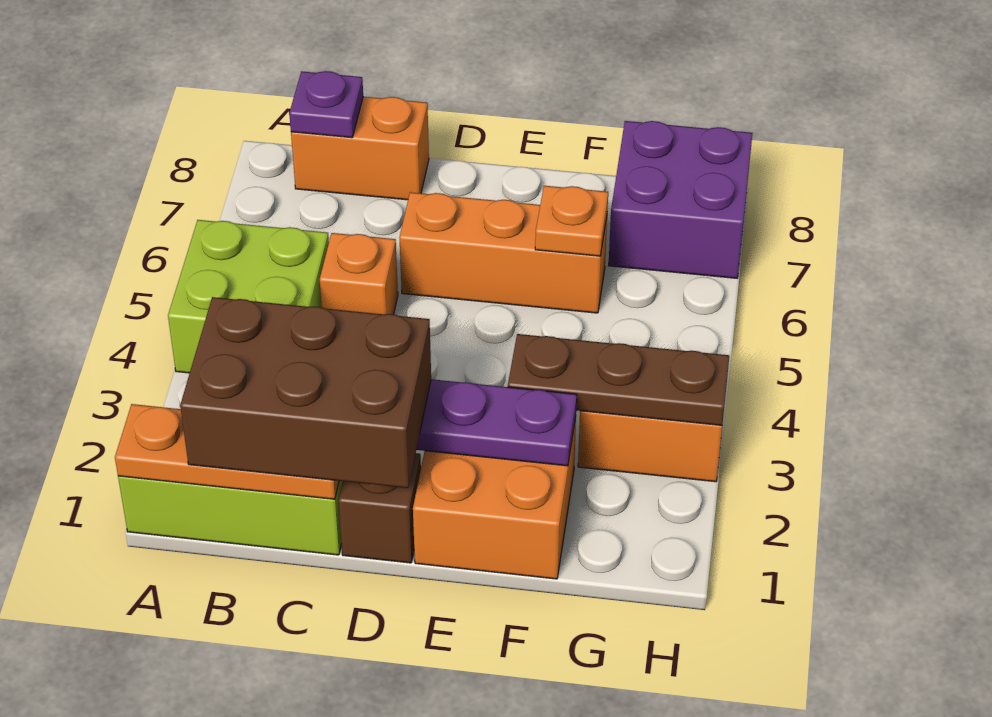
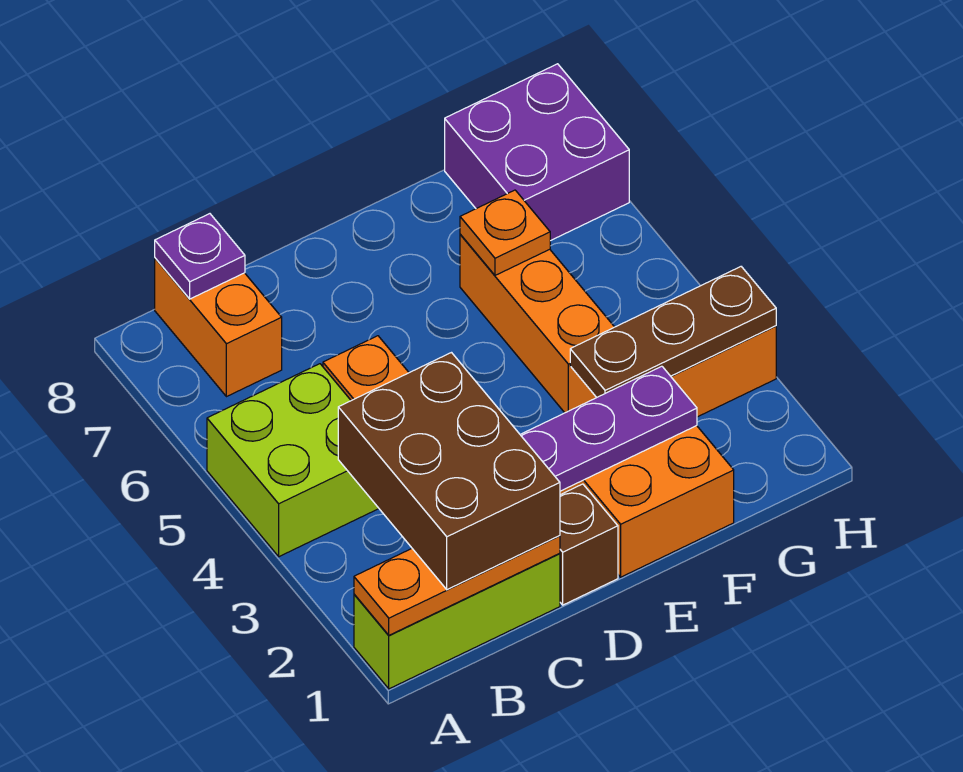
brown 2x3 brick [180,297,431,488] -> brown 2x3 brick turned to [338,353,560,590]
orange 1x2 brick [291,97,429,200] -> orange 1x2 brick turned to [155,258,282,397]
orange 1x3 brick [399,192,607,313] -> orange 1x3 brick turned to [460,234,614,413]

